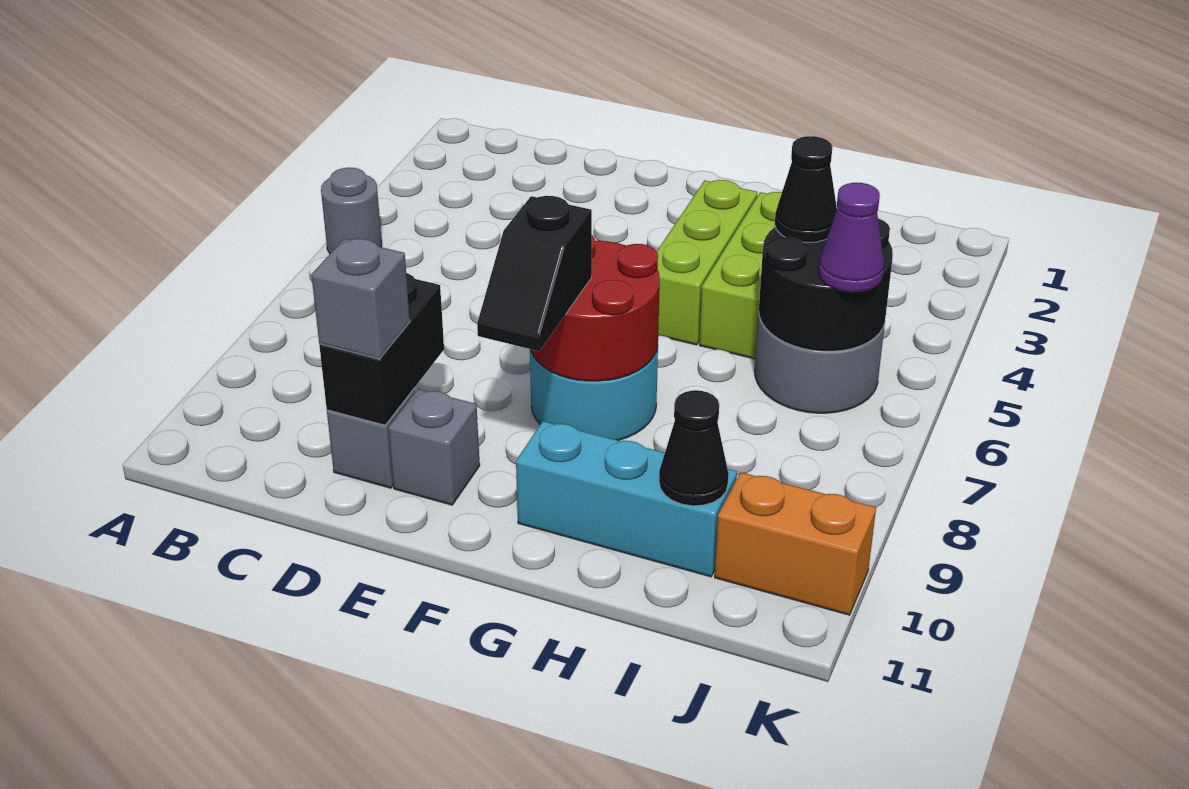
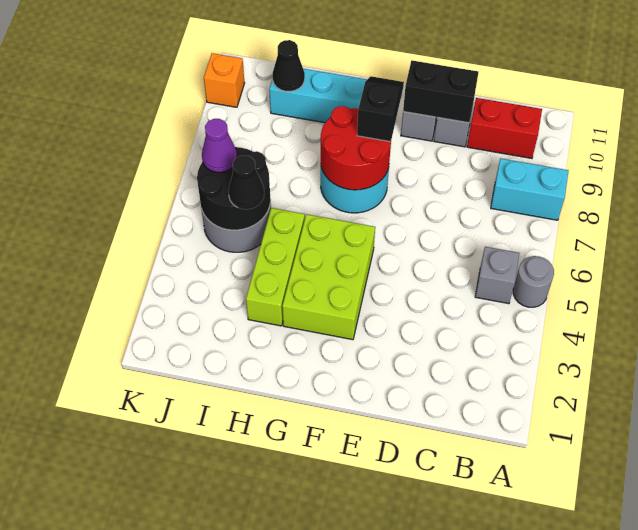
none -> cyan 1x2 brick [491,158,569,220]
none -> red 1x2 brick [467,98,542,158]
black 1x2 brick [319,273,444,425] -> black 1x2 brick turned to [403,60,479,123]
grey 1x1 brick [311,239,410,359] -> grey 1x1 brick moved to [475,247,519,304]
lime 1x3 brick [657,180,757,345] -> lime 2x3 brick [282,214,375,340]
orange 1x2 brick [715,472,876,615] -> orange 1x1 brick [204,53,244,107]

